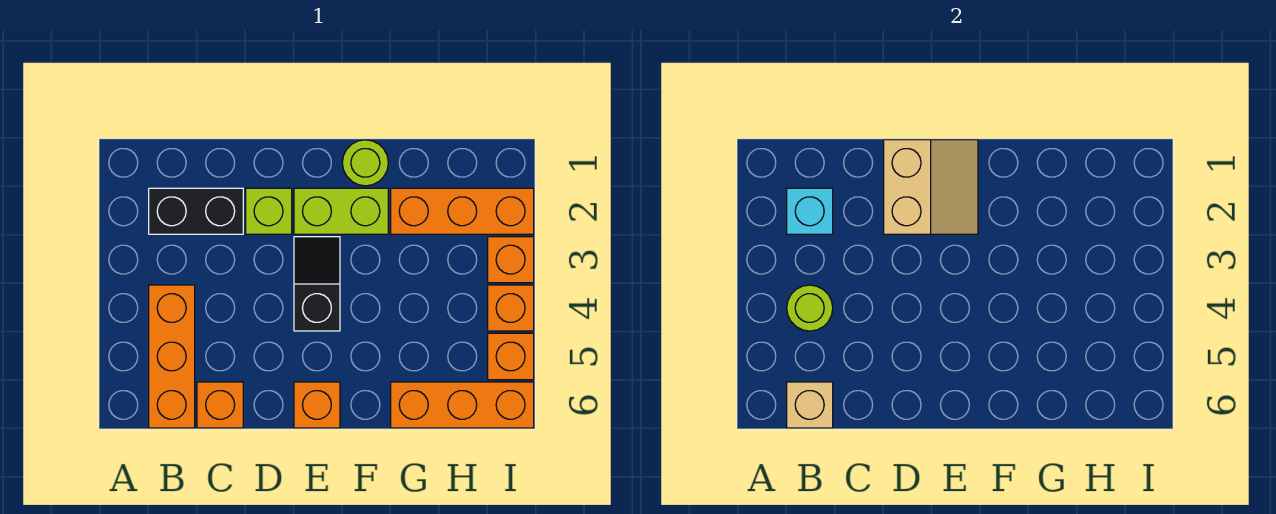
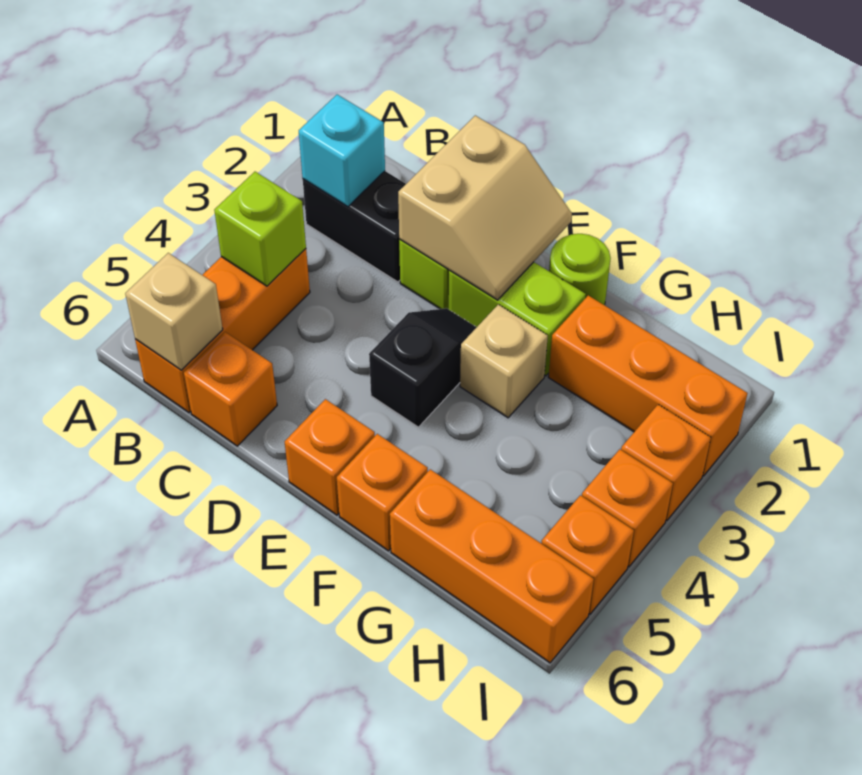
lime 1x1 round brick [787,285,833,331] -> lime 1x1 brick [214,172,306,286]
none -> tan 1x1 brick [460,305,548,418]
none -> orange 1x1 brick [337,434,428,551]

